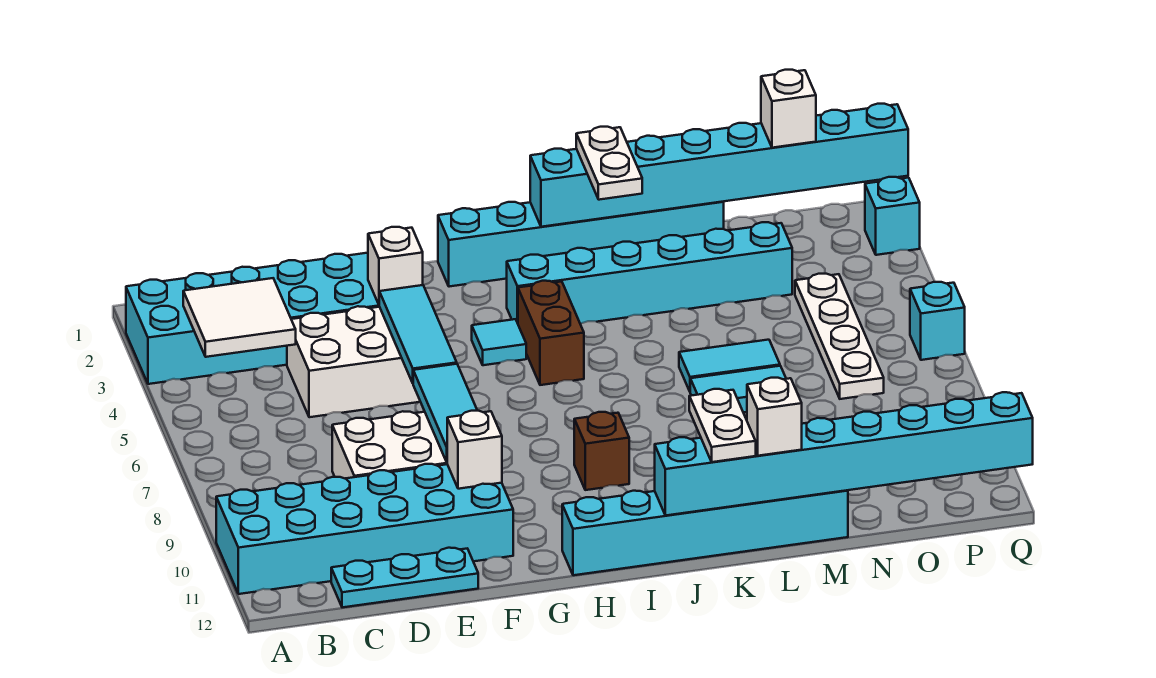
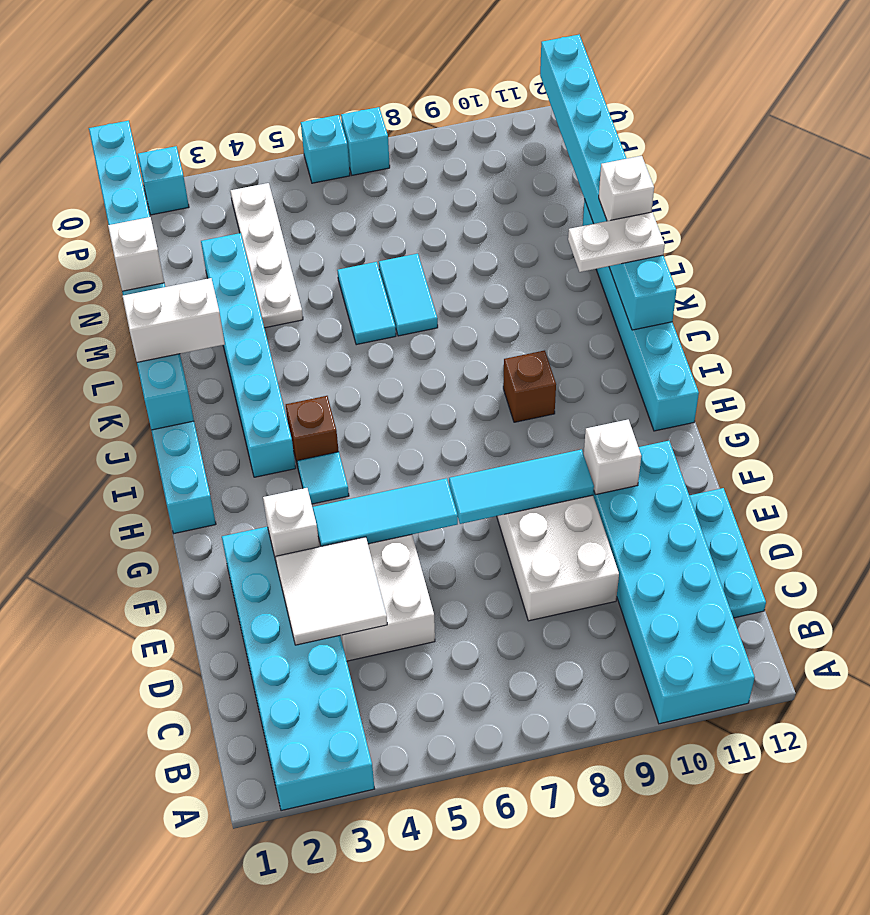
white 2x2 tile [183,278,296,357] -> white 2x2 tile moved to [275,537,387,645]
brown 1x2 brick [518,281,584,385] -> brown 1x1 brick [286,396,339,467]
white 1x2 plate [576,127,642,200] -> white 1x2 brick [123,278,225,362]
white 1x1 brick [761,70,816,148] -> white 1x1 brick moved to [108,217,164,291]
white 1x4 plate [795,274,884,399] -> white 1x4 plate turned to [231,183,303,328]
none -> cyan 1x1 brick [341,107,390,175]

